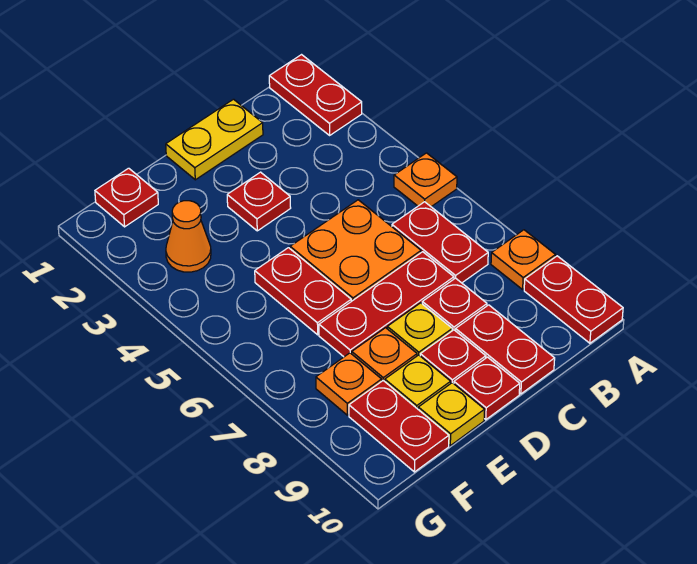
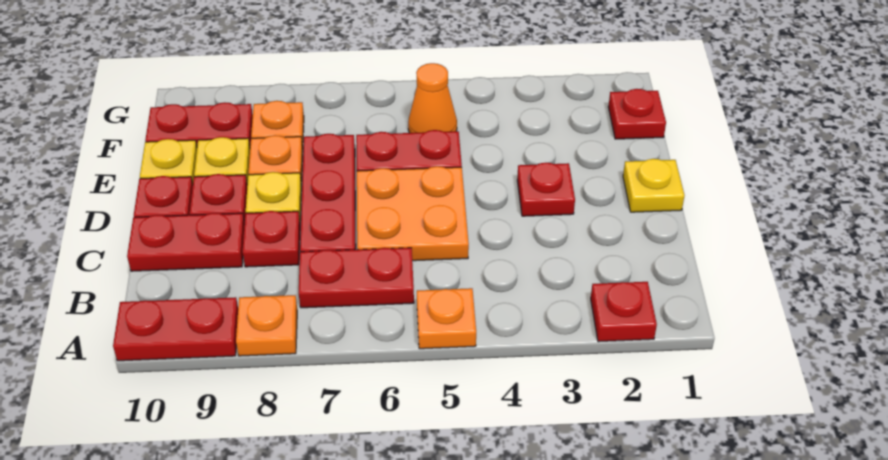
red 1x2 plate [269,55,362,135] -> red 1x1 plate [591,282,657,342]
yellow 1x2 plate [166,99,263,180] -> yellow 1x1 plate [623,159,685,212]
orange 1x1 cone [166,201,211,272] -> orange 1x1 cone moved to [408,63,457,133]

